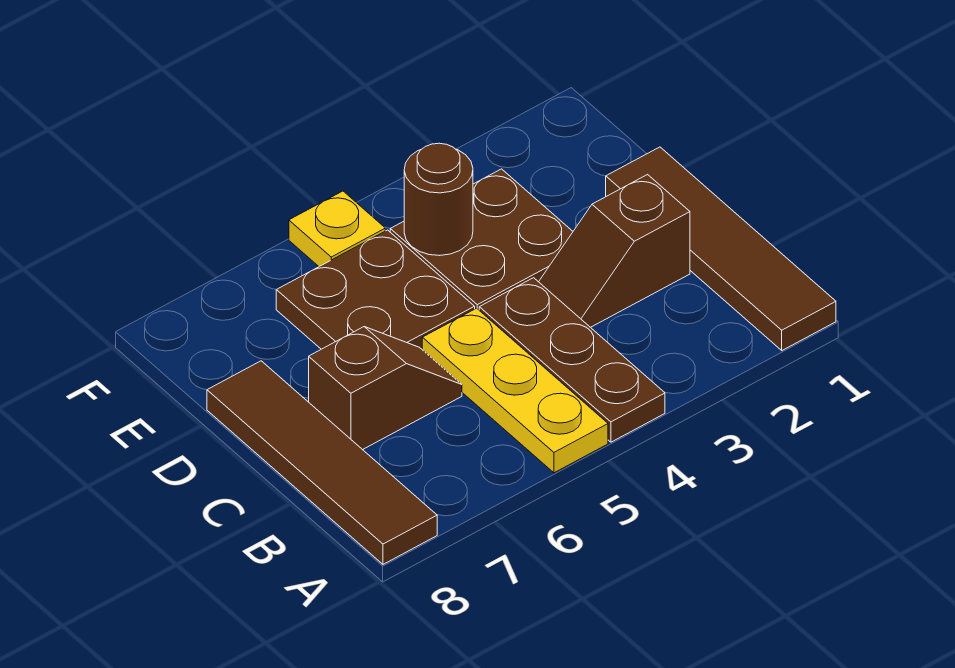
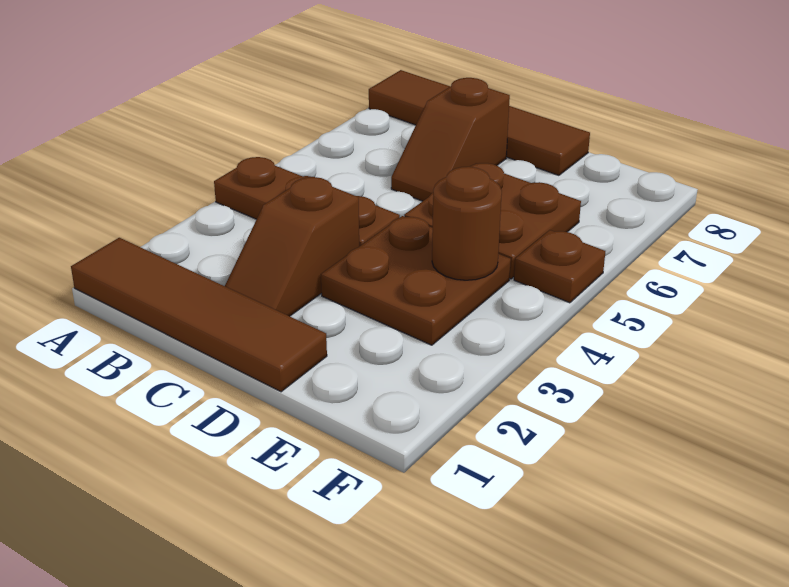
yellow 1x3 plate [422,308,608,473] -> none
brown 1x2 slope [539,175,690,327] -> brown 1x2 slope turned to [225,177,359,316]
yellow 1x1 plate [289,191,385,266] -> brown 1x1 plate [514,230,605,303]

